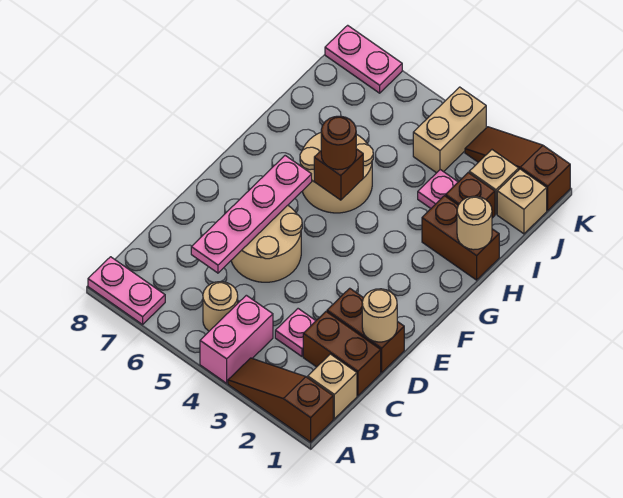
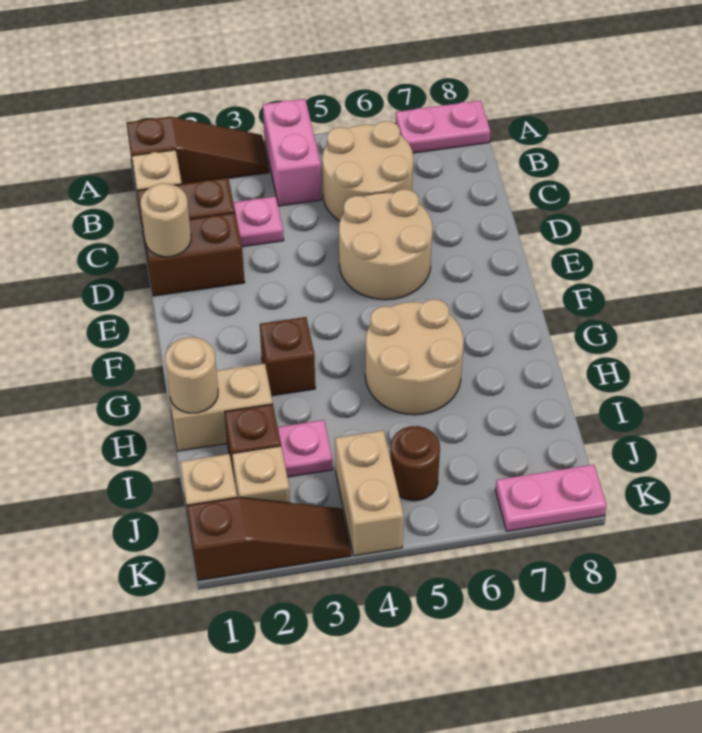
tan 1x1 round brick [203,282,238,331] -> tan 2x2 round brick [322,121,413,221]
pink 1x4 plate [191,156,312,273] -> none
brown 1x1 brick [314,149,363,200] -> brown 1x1 brick moved to [260,317,315,396]
brown 1x1 round brick [321,116,356,170] -> brown 1x1 round brick moved to [390,426,440,501]
brown 1x2 brick [422,196,499,280] -> tan 1x2 brick [167,364,273,451]

